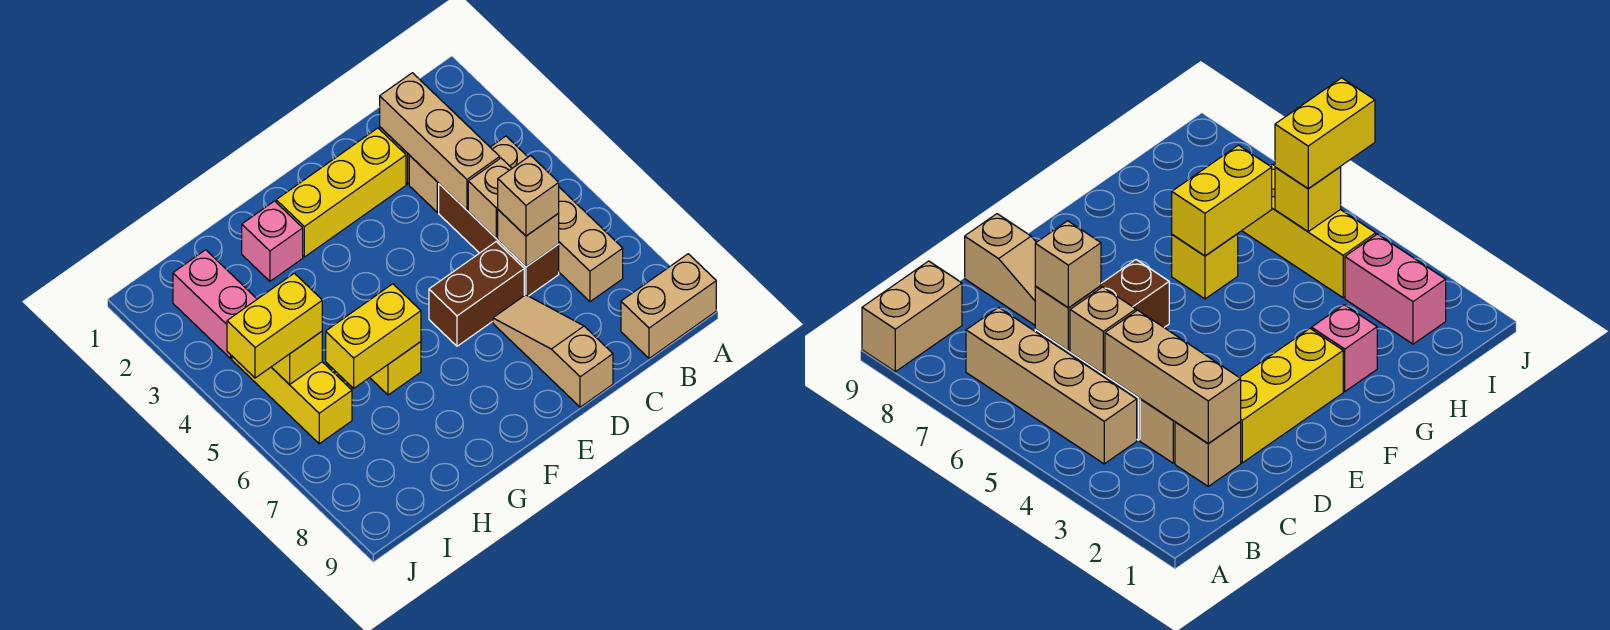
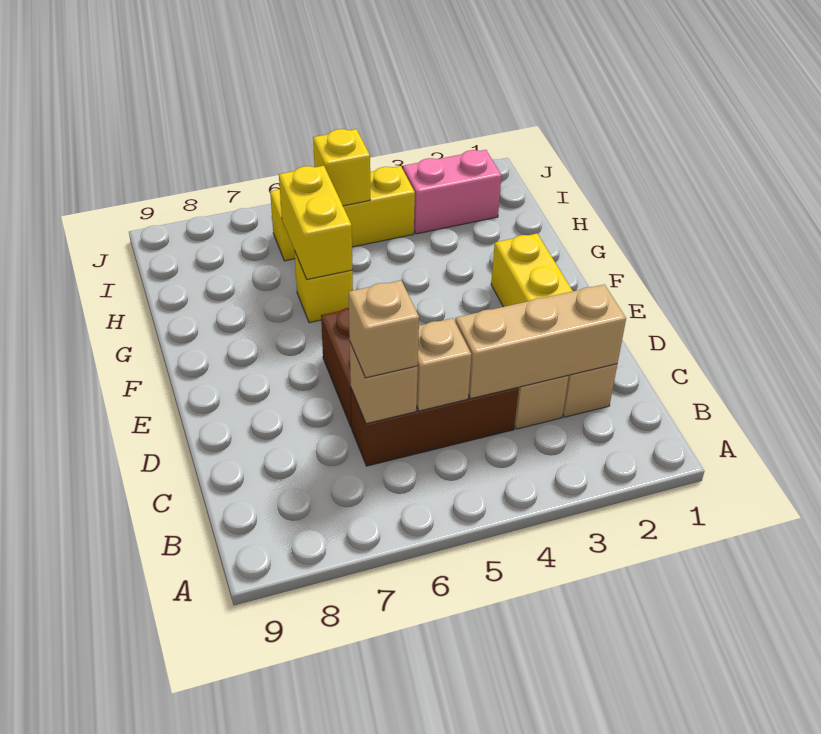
tan 1x2 brick [621,254,716,358] -> none
tan 1x4 brick [490,136,623,302] -> none
tan 1x3 slope [493,295,613,407] -> none
pink 1x1 brick [242,201,303,281] -> none
yellow 1x2 brick [227,273,322,378] -> none

